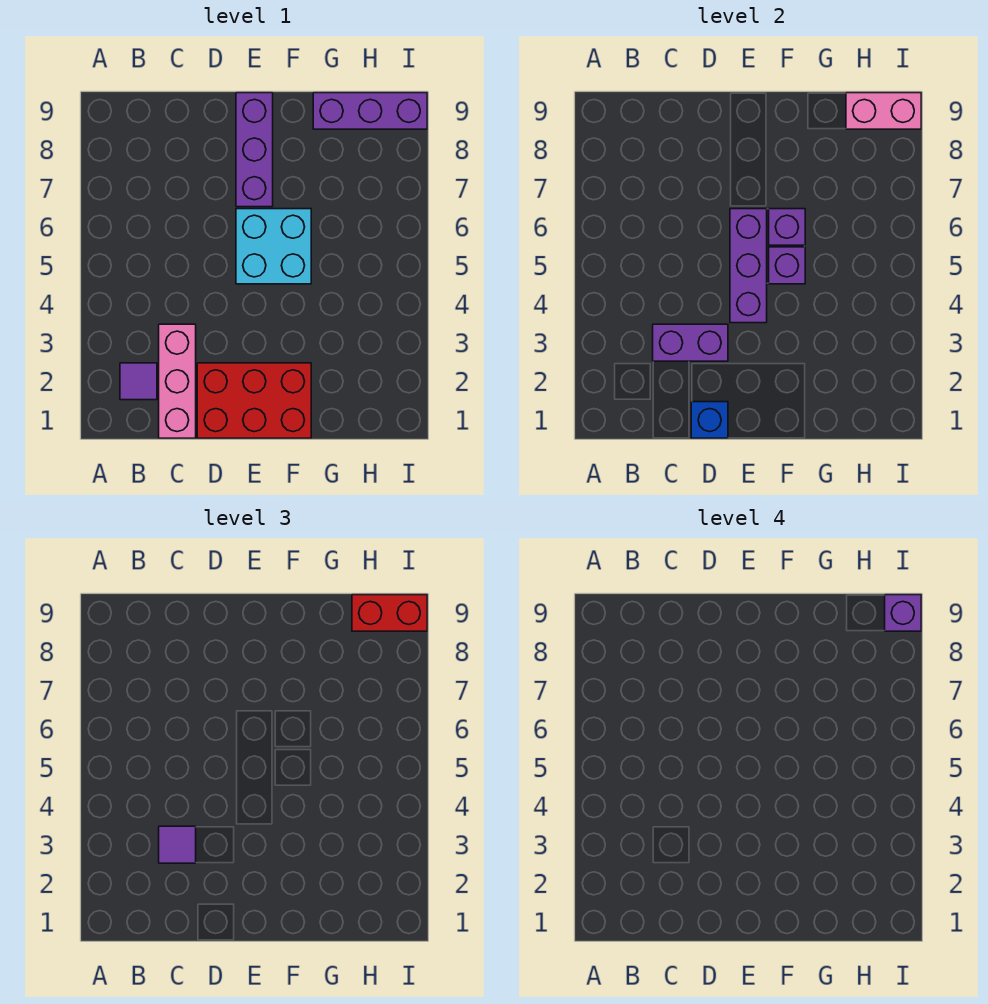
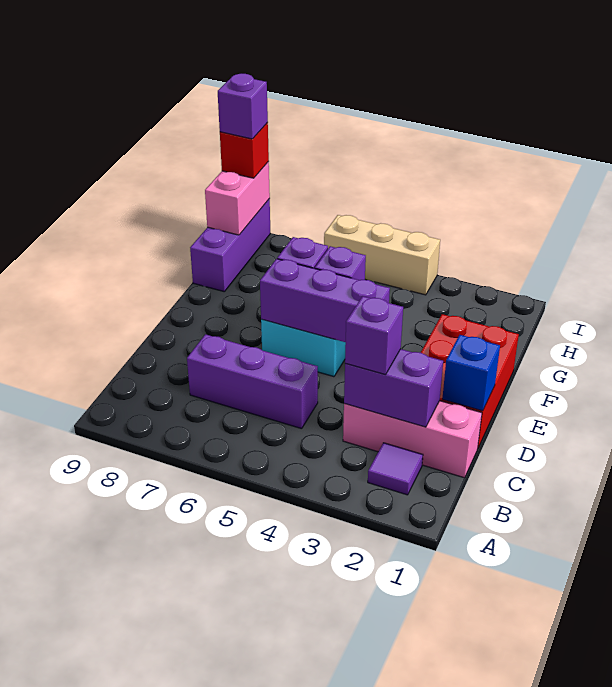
purple 1x2 brick [653,324,728,361] -> purple 1x2 brick turned to [344,349,443,427]
purple 1x1 tile [159,826,196,863] -> purple 1x1 brick [345,296,403,375]
purple 1x3 brick [236,93,273,207] -> purple 1x3 brick moved to [187,334,318,429]
red 1x2 brick [352,595,427,631] -> red 1x1 brick [220,122,269,178]
none -> tan 1x3 brick [324,215,440,295]

